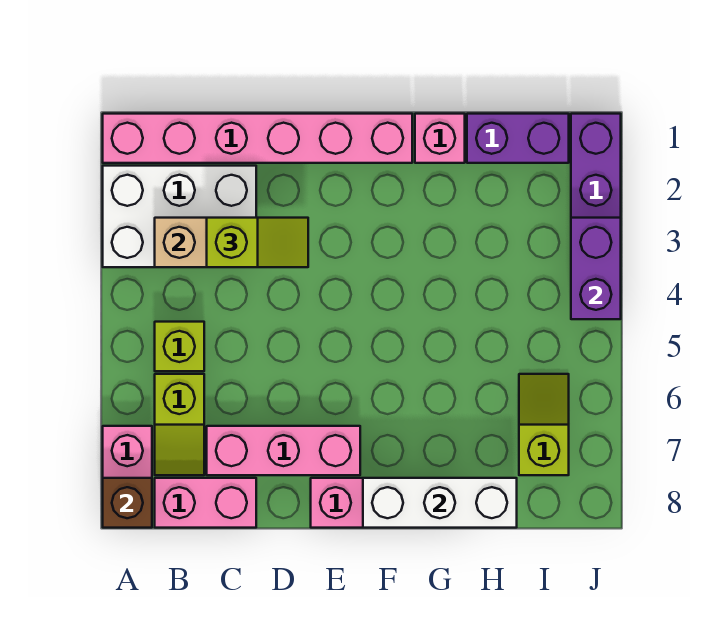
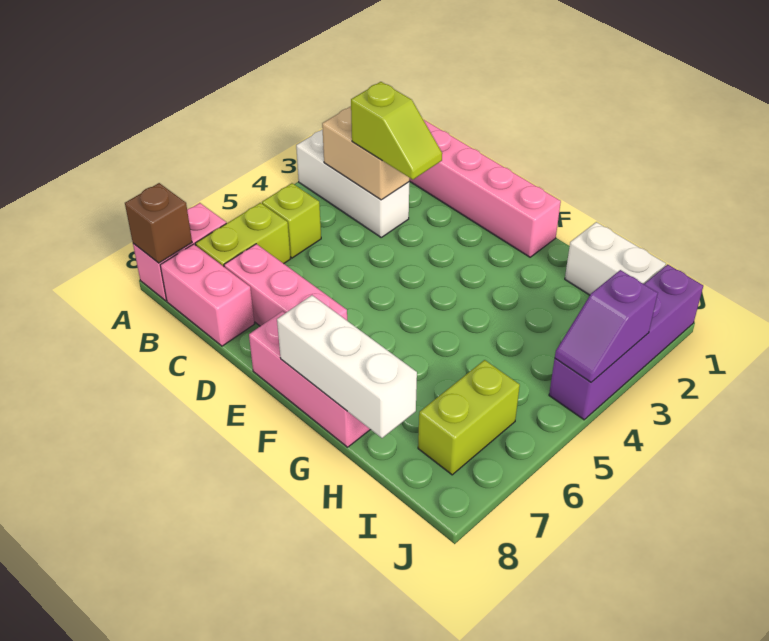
white 2x3 brick [103,166,256,267] -> white 1x3 brick [296,129,409,237]
lime 1x2 slope [155,374,204,475] -> lime 1x2 brick [195,203,290,267]
pink 1x1 brick [415,114,465,163] -> none
purple 1x2 brick [467,114,569,163] -> white 1x2 brick [565,222,666,295]
lime 1x2 slope [519,374,569,475] -> lime 1x2 brick [418,360,520,475]
purple 1x2 brick [571,218,621,319] -> purple 1x2 slope [555,270,658,382]

